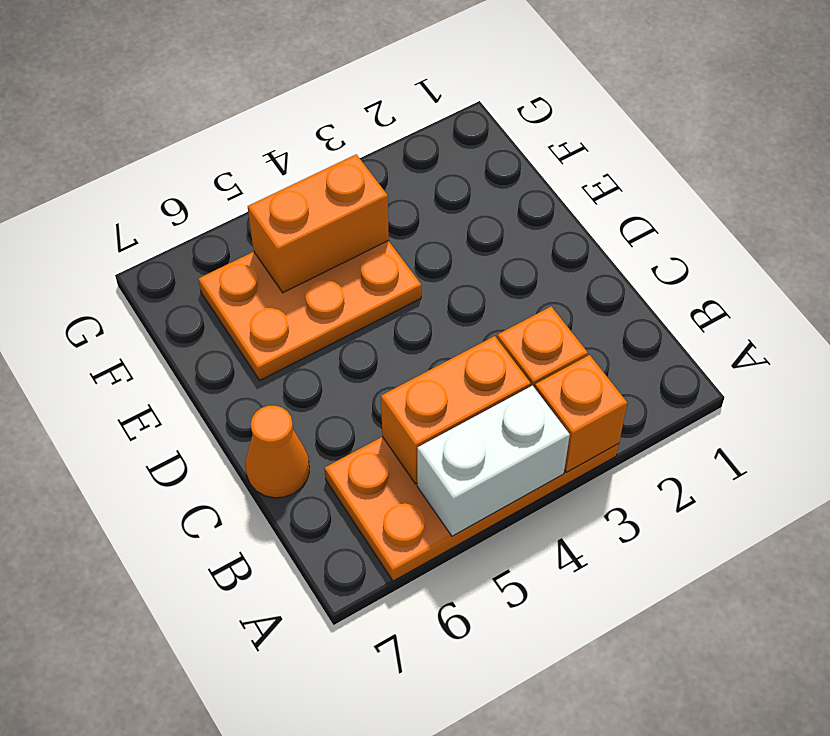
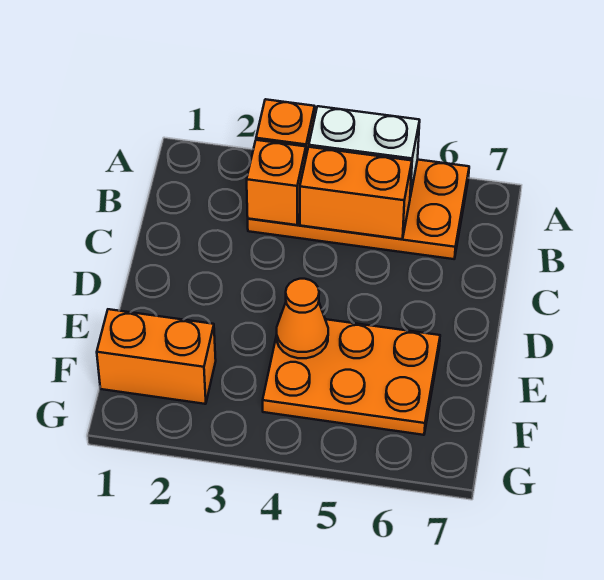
orange 1x1 cone [246,406,309,498] -> orange 1x1 cone moved to [277,279,328,358]
orange 1x2 brick [248,154,389,293] -> orange 1x2 brick moved to [97,309,216,404]

